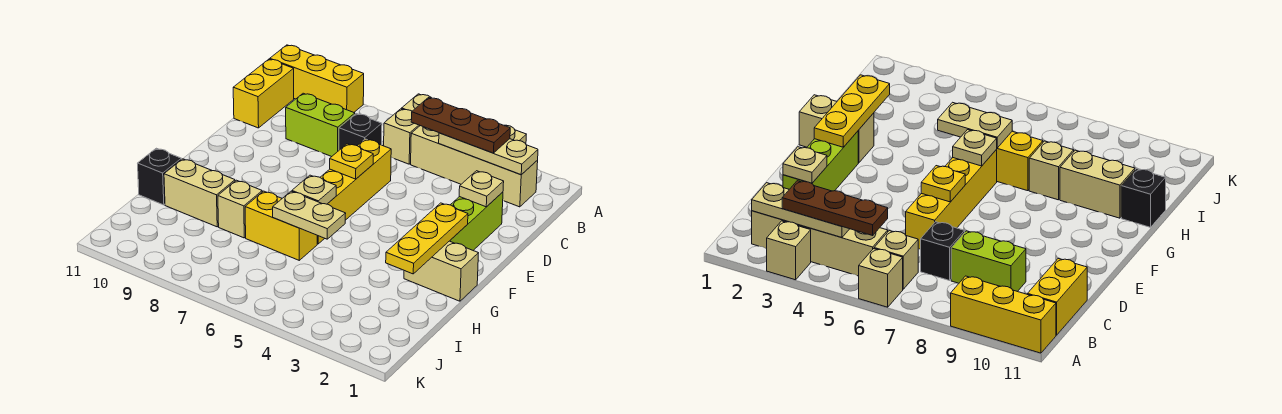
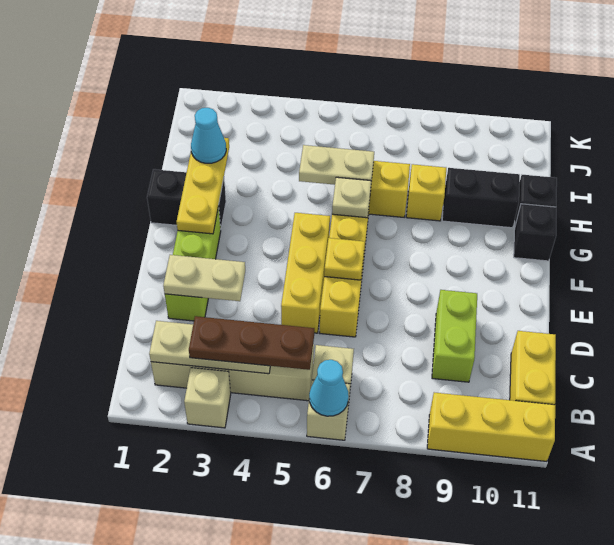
none -> cyan 1x1 cone [309,360,349,416]
black 1x1 brick [339,114,382,150] -> black 1x1 brick moved to [514,204,556,261]
lime 1x2 brick [286,93,355,157] -> lime 1x2 brick turned to [432,290,477,382]
tan 1x1 plate [459,171,504,207] -> tan 1x2 plate [163,255,245,301]
none -> yellow 1x3 brick [281,213,330,333]
tan 1x2 brick [404,241,478,301] -> black 1x2 brick [147,169,226,228]
none -> cyan 1x1 cone [191,108,226,163]
tan 1x1 brick [218,180,262,238] -> yellow 1x1 brick [406,164,446,221]
tan 1x2 brick [164,159,235,227] -> black 1x2 brick [442,168,520,228]

